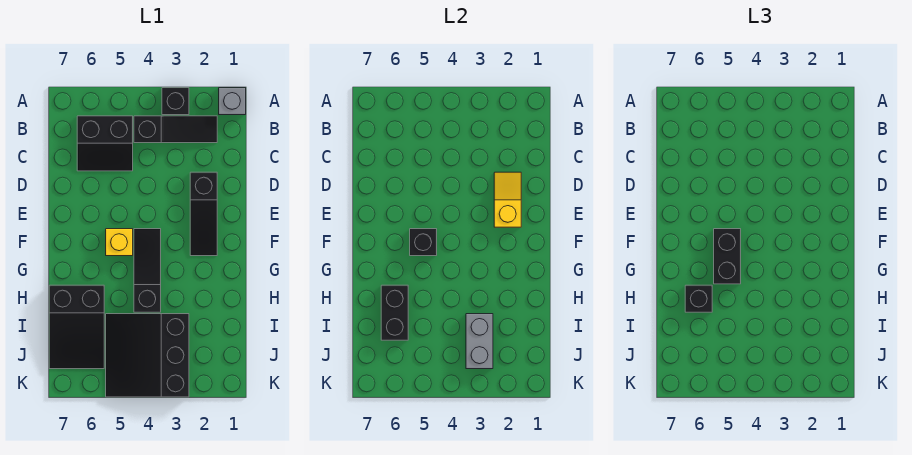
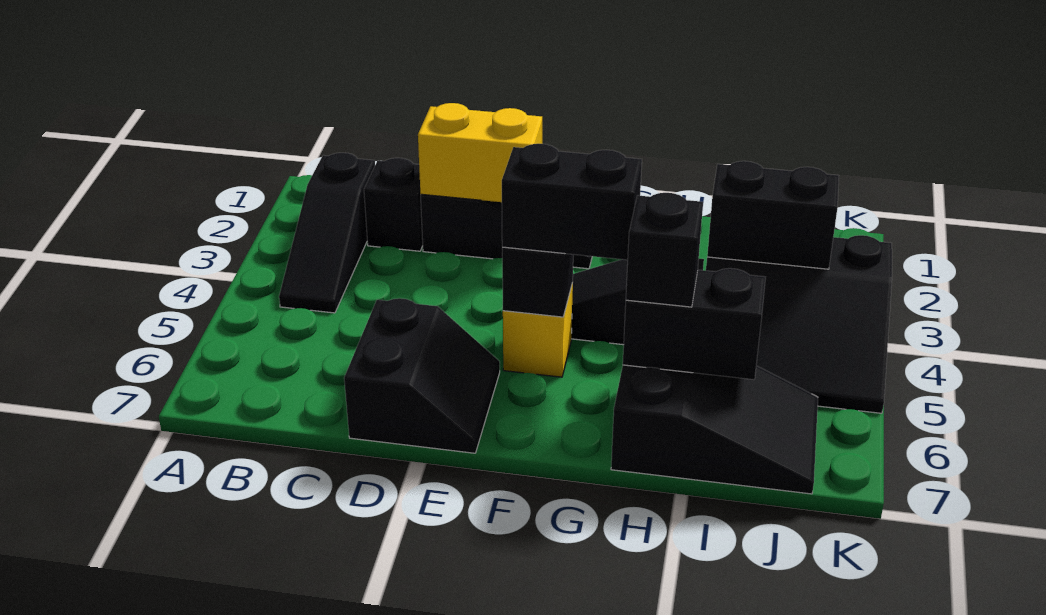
grey 1x1 brick [219,88,246,115] -> none
black 1x1 brick [162,88,189,115] -> black 1x1 brick moved to [364,158,423,251]
black 1x3 slope [134,116,217,143] -> black 1x3 slope turned to [279,153,375,313]
black 2x2 slope [77,116,133,171] -> black 2x2 slope moved to [344,298,500,453]
yellow 1x2 slope [494,172,521,227] -> yellow 1x2 brick [418,103,542,202]
grey 1x2 brick [466,314,493,369] -> black 1x2 brick [707,161,839,269]

